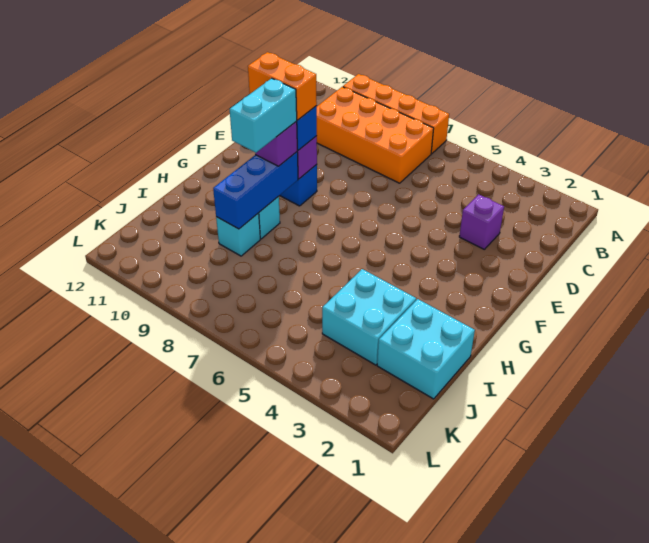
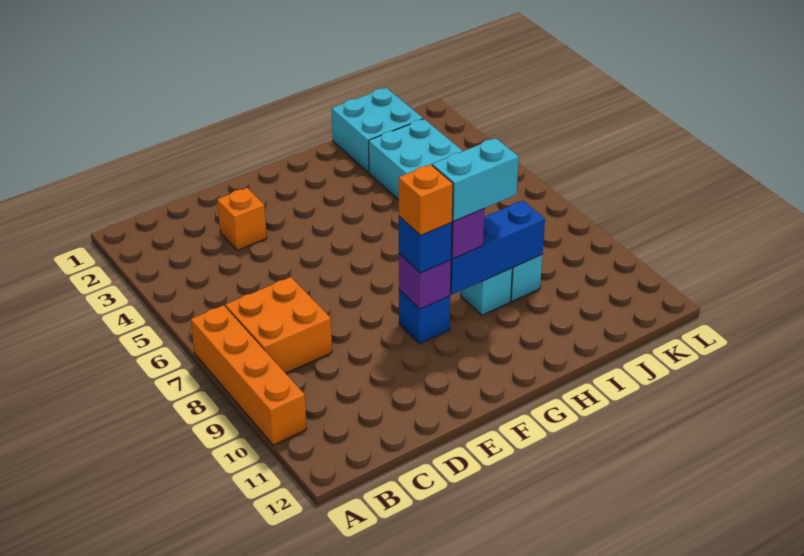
orange 2x4 brick [317,87,434,183] -> orange 2x2 brick [225,277,332,373]
purple 1x1 brick [459,194,504,249] -> orange 1x1 brick [217,188,267,250]
orange 1x2 brick [248,52,317,120] -> orange 1x1 brick [399,165,453,235]

